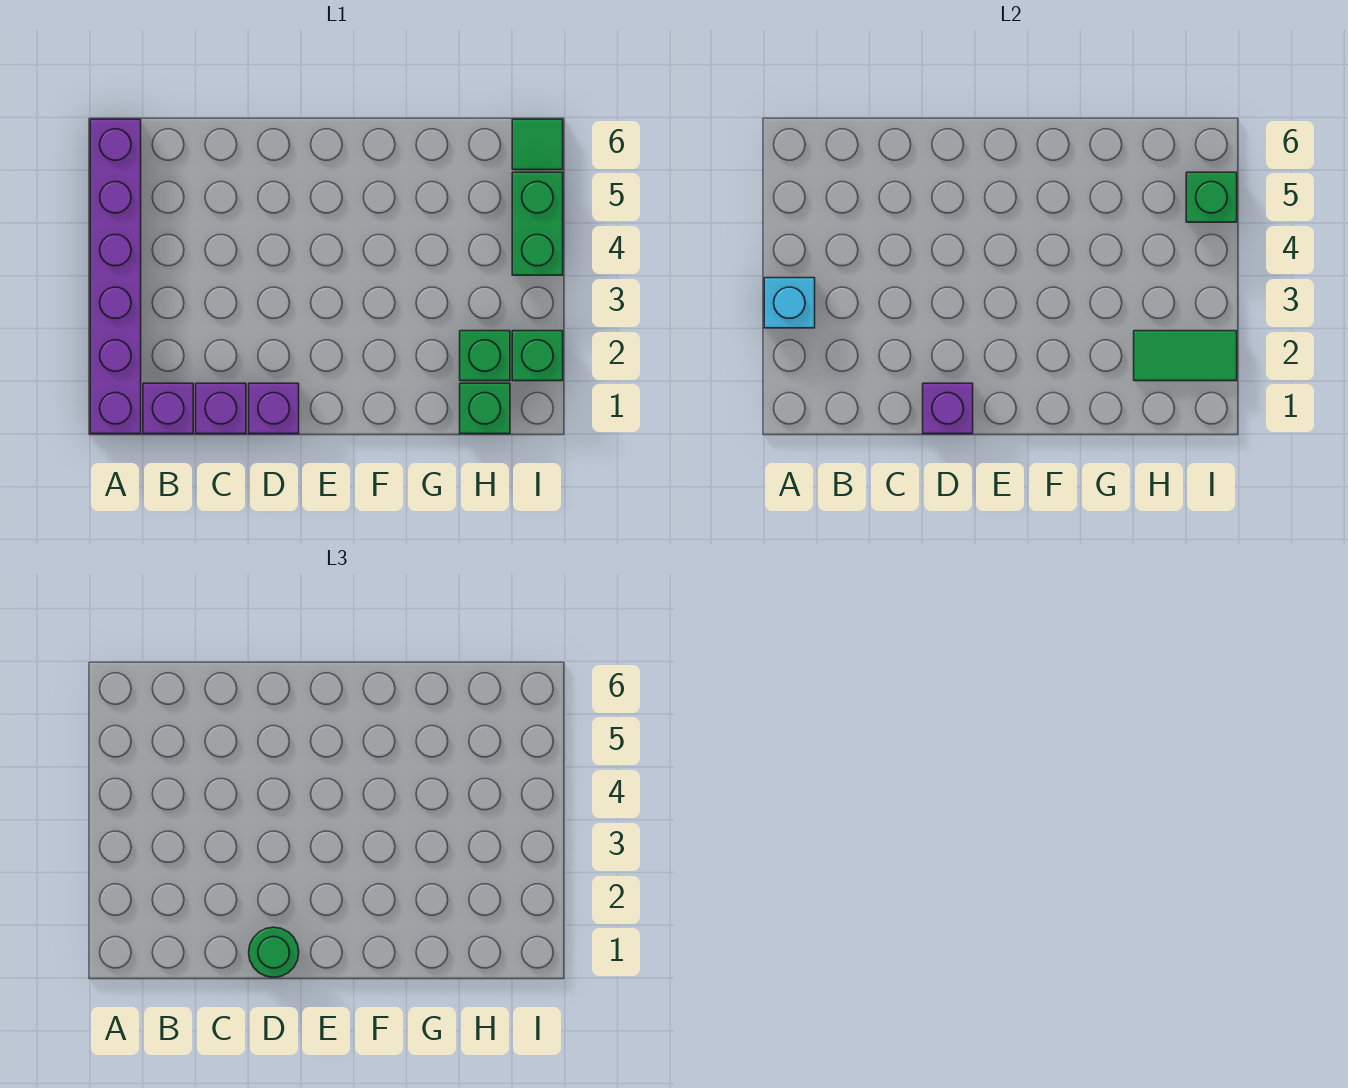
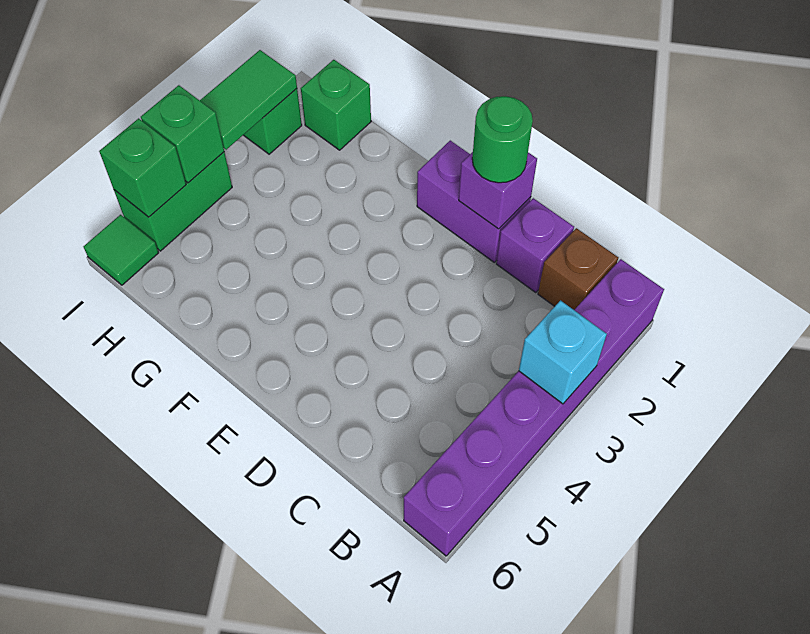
purple 1x1 brick [143,383,193,434] -> brown 1x1 brick [538,228,619,310]
purple 1x1 brick [249,383,299,434] -> purple 1x2 brick [417,141,531,263]
green 1x1 brick [460,331,510,381] -> green 1x1 brick moved to [141,85,224,183]
green 1x2 tile [1134,331,1237,381] -> green 1x2 tile turned to [200,50,297,150]

